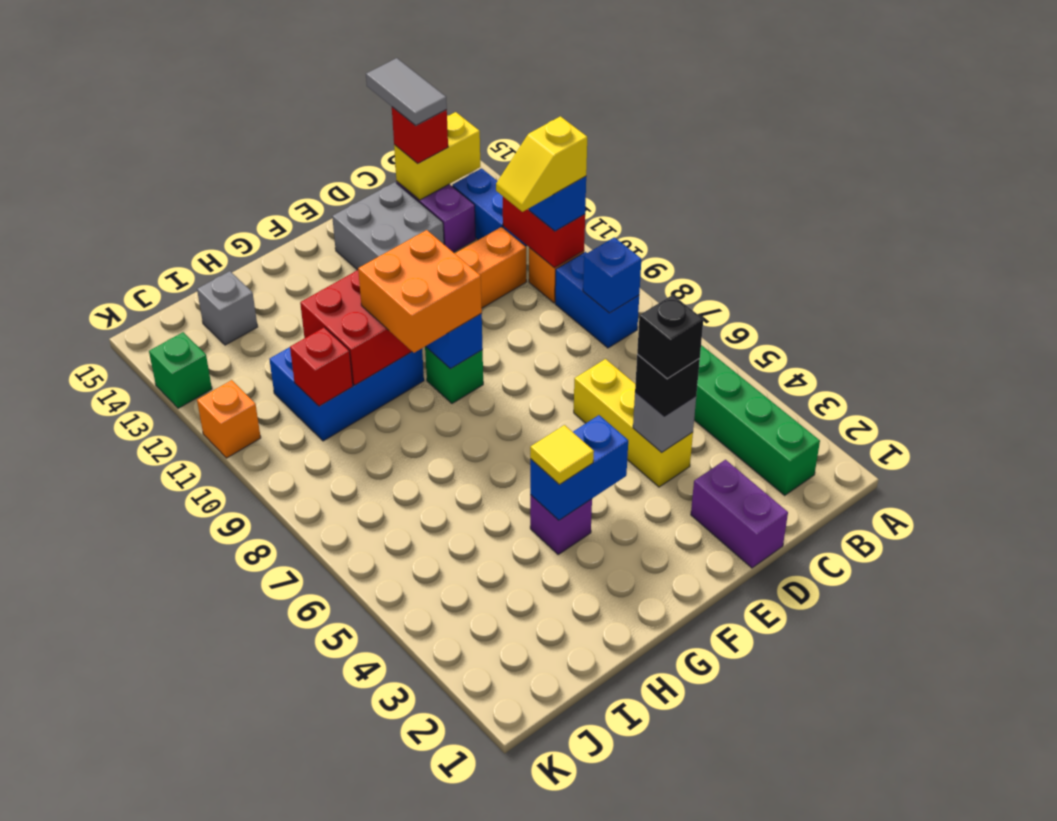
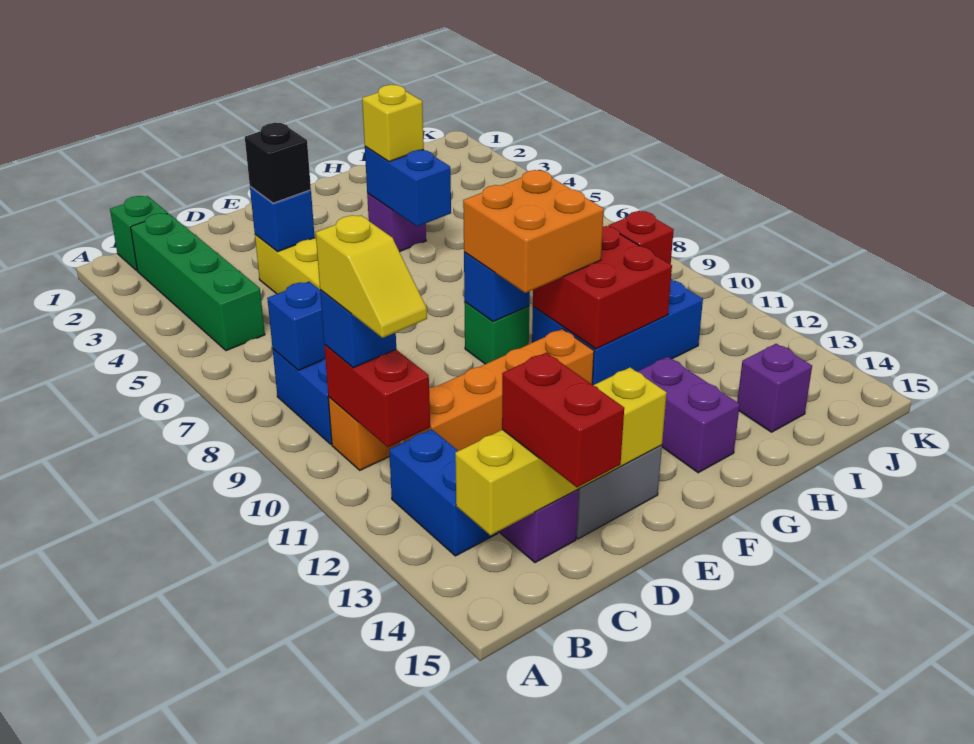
yellow 1x2 slope [496,116,587,212] -> yellow 1x2 slope turned to [316,215,427,338]
yellow 1x2 brick [394,112,480,200] -> yellow 1x4 brick [455,368,667,535]
red 1x1 brick [392,107,448,163] -> red 1x2 brick [502,353,624,487]
grey 1x2 tile [366,58,447,126] -> none
purple 1x2 brick [691,460,788,568] -> purple 1x2 brick moved to [637,357,740,473]
grey 1x1 brick [633,392,696,452] -> blue 1x1 brick [250,187,315,251]
black 1x1 brick [637,295,703,379] -> none
blue 1x2 brick [530,415,628,520] -> blue 1x2 brick turned to [365,146,451,226]
yellow 1x1 tile [530,425,594,484] -> yellow 1x1 brick [362,85,424,162]
grey 1x1 brick [197,271,258,345] -> purple 1x1 brick [737,344,812,432]
orange 1x1 brick [197,380,261,458] -> none
green 1x1 brick [149,332,212,408] -> green 1x1 brick moved to [110,196,168,271]

